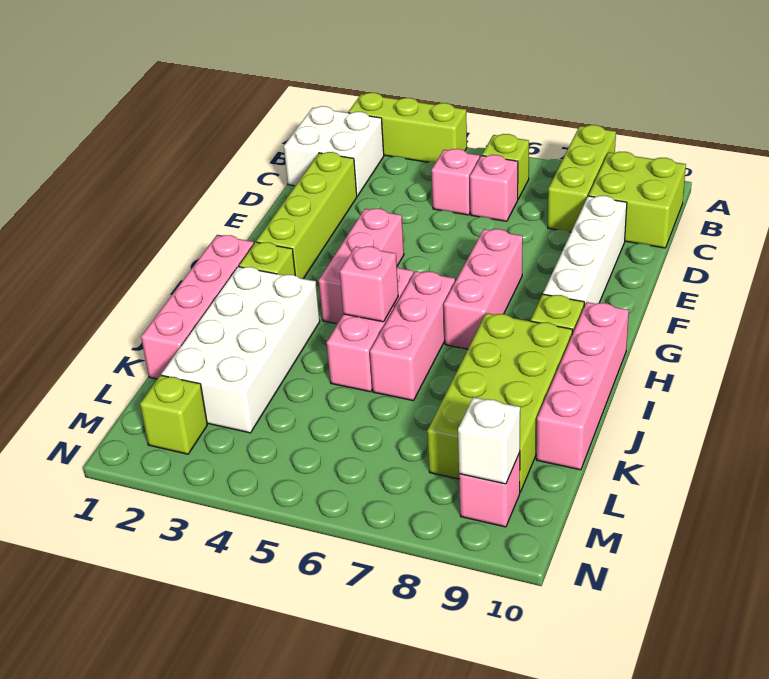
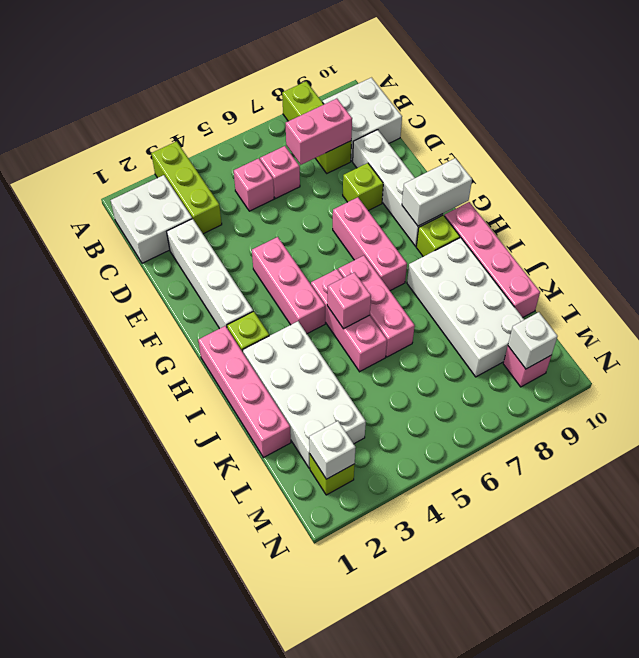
lime 1x3 brick [348,93,467,162] -> lime 1x3 brick turned to [151,141,222,234]
lime 1x1 brick [482,134,529,199] -> lime 1x1 brick moved to [343,163,383,211]
lime 2x2 brick [588,152,686,248] -> white 2x2 brick [323,78,402,161]
none -> pink 1x2 brick [286,99,352,165]
lime 1x4 brick [256,152,357,279] -> white 1x4 brick [167,219,253,329]
none -> white 1x2 brick [402,158,472,226]
lime 2x4 brick [427,313,572,492] -> white 2x4 brick [407,238,524,377]
none -> white 1x1 brick [309,421,356,479]

